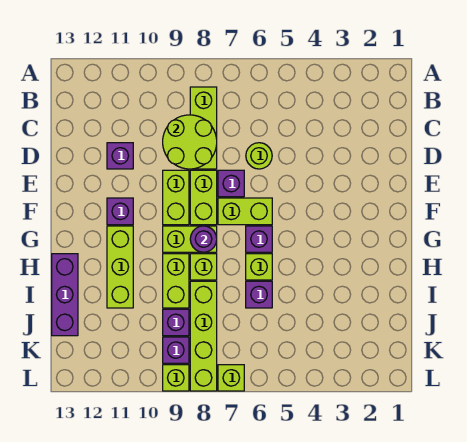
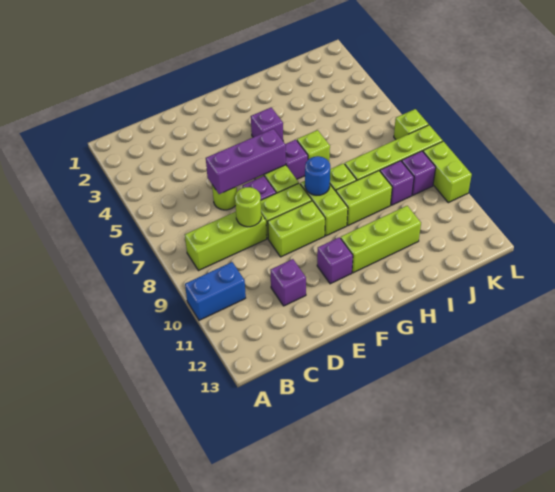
none -> blue 1x2 brick [185,262,246,320]
lime 2x2 round brick [163,115,217,169] -> lime 1x1 round brick [235,187,261,227]
purple 1x1 round brick [190,226,217,252] -> blue 1x1 round brick [305,156,330,195]
purple 1x3 brick [52,254,78,336] -> purple 1x3 brick moved to [206,129,286,194]
purple 1x1 brick [246,281,272,308] -> purple 1x1 brick moved to [251,107,283,141]
lime 1x1 brick [163,365,189,391] -> lime 1x2 brick [423,141,472,203]

